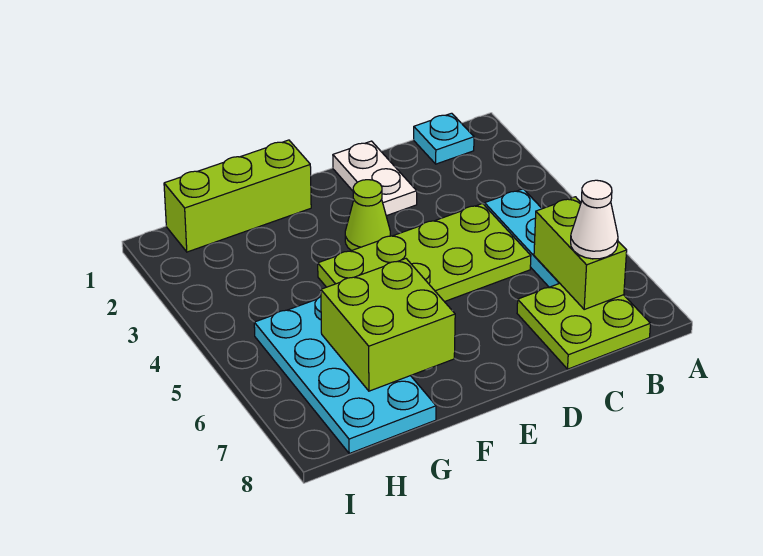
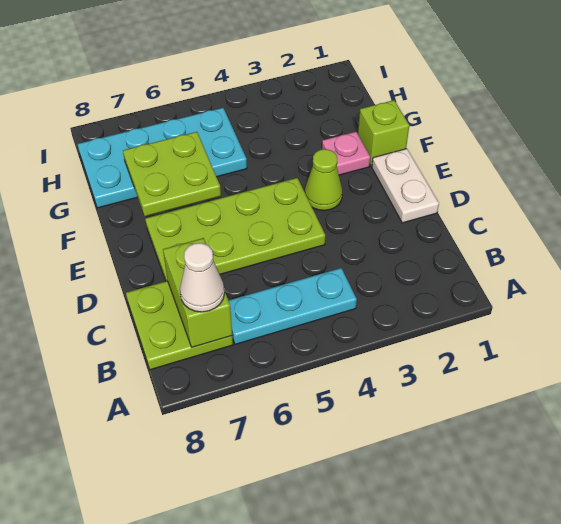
cyan 1x1 plate [414,113,474,164] -> none
lime 1x2 brick [534,197,627,309] -> lime 1x2 brick turned to [163,238,232,347]
lime 2x4 plate [318,203,531,302] -> lime 2x4 plate turned to [145,178,325,281]
white 1x2 plate [333,141,417,216] -> white 1x2 plate turned to [372,149,439,223]
lime 1x3 brick [164,140,311,252] -> lime 1x1 brick [358,100,409,166]
none -> pink 1x1 plate [322,132,370,175]
lime 2x2 brick [321,259,455,391] -> lime 2x2 plate [123,132,221,216]

